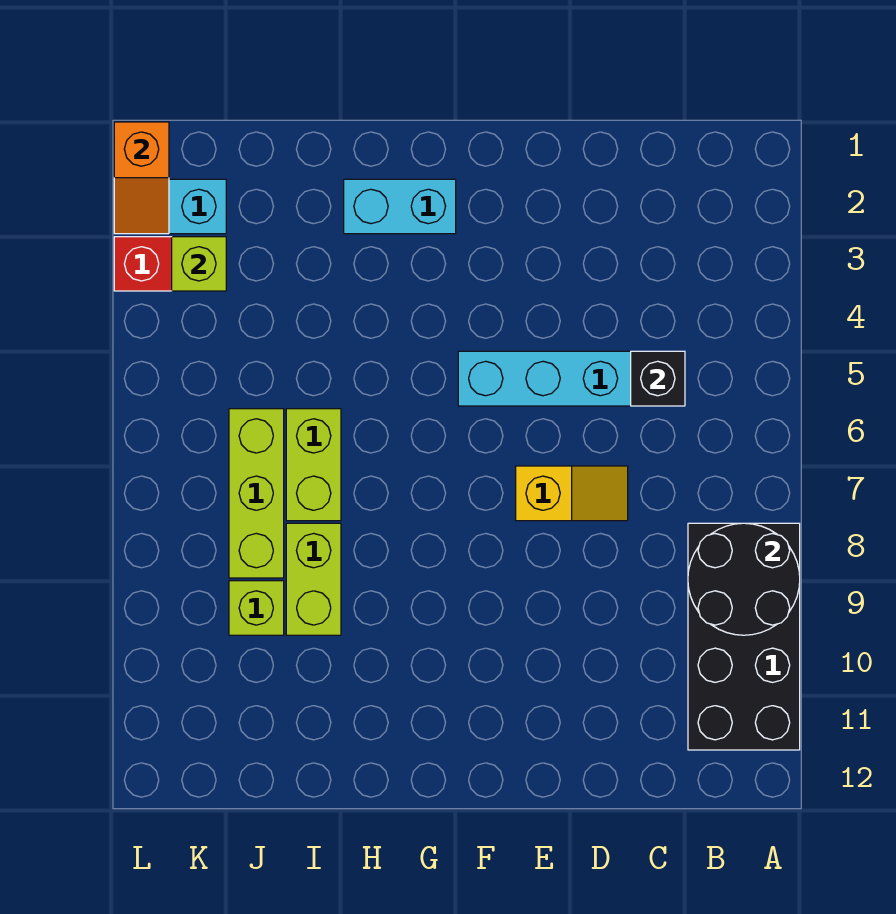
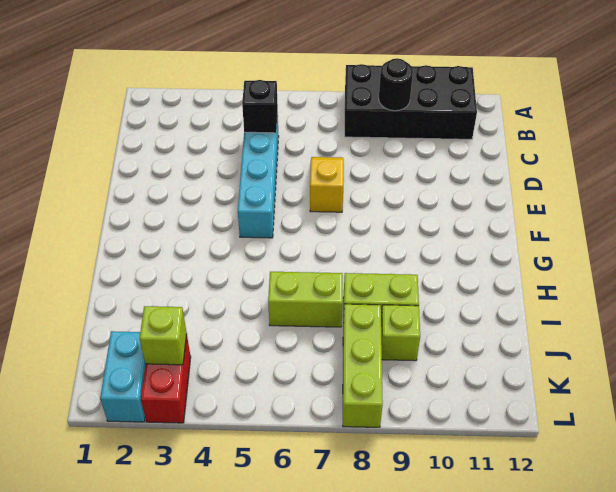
black 2x2 round brick [688,523,800,635] -> black 1x1 round brick [379,58,413,111]
cyan 1x2 brick [344,179,456,234] -> none
lime 1x3 brick [229,409,284,578] -> lime 1x3 brick turned to [343,304,383,427]
orange 1x2 slope [114,122,169,234] -> none

